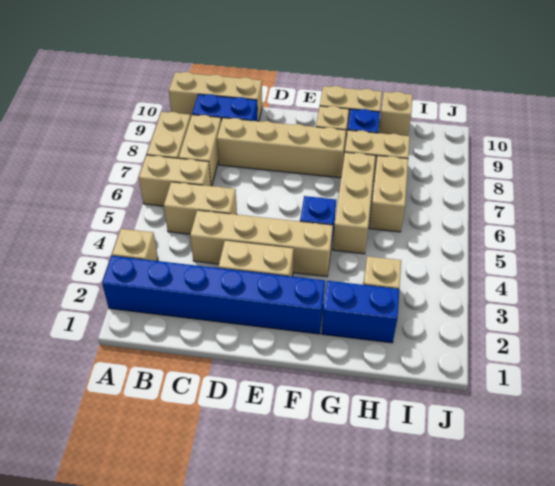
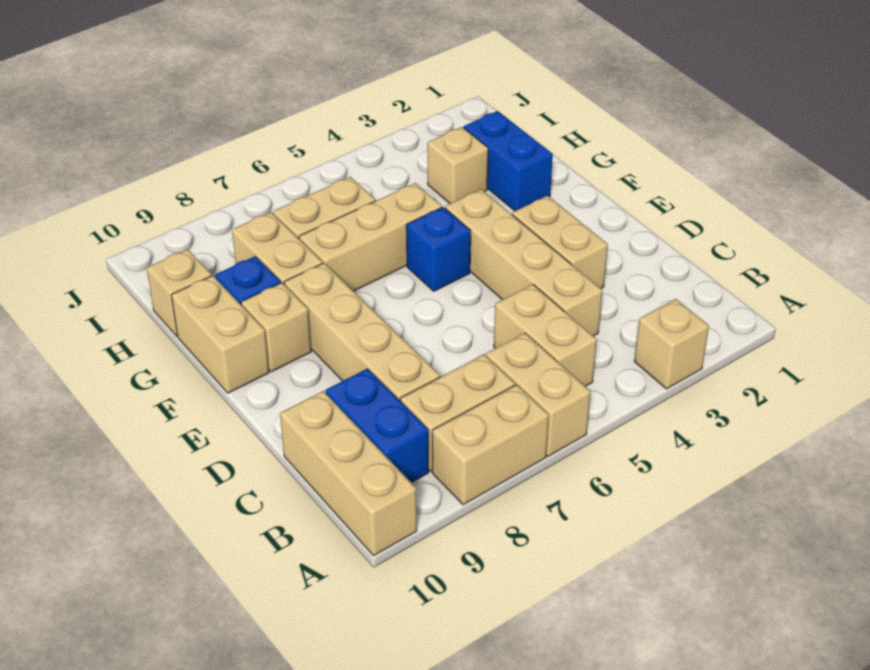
blue 1x6 brick [102,256,325,334] -> none

